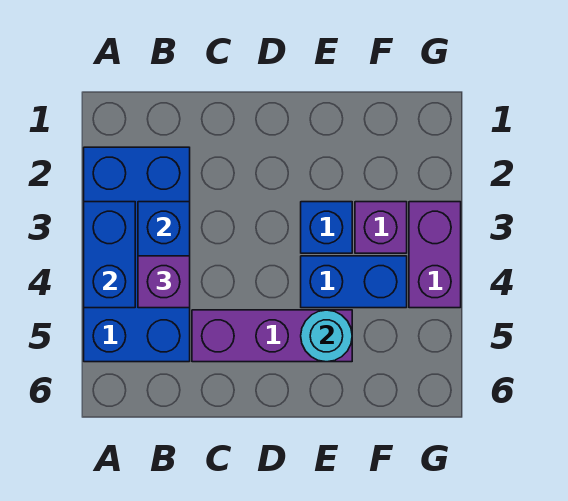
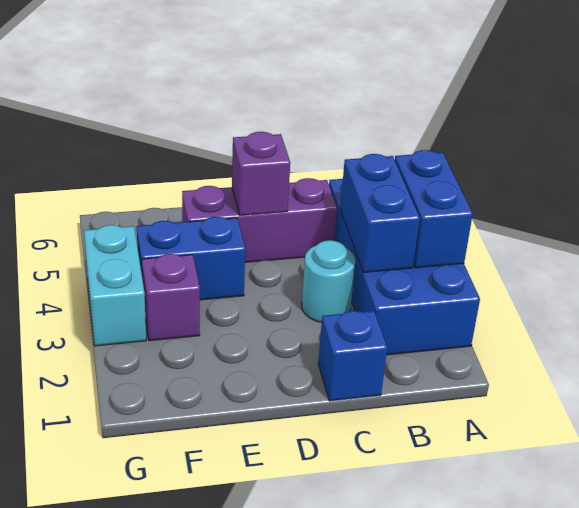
purple 1x1 brick [138,256,190,308] -> purple 1x1 brick moved to [232,132,290,216]
blue 1x1 brick [301,202,352,253] -> blue 1x1 brick moved to [318,311,387,401]
cyan 1x1 round brick [301,310,352,362] -> cyan 1x1 round brick moved to [302,240,355,322]
purple 1x2 brick [409,202,461,308] -> cyan 1x2 brick [84,225,146,346]

